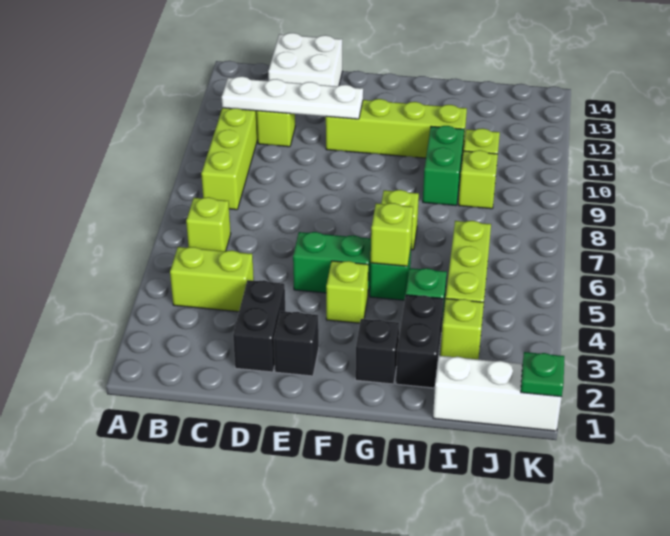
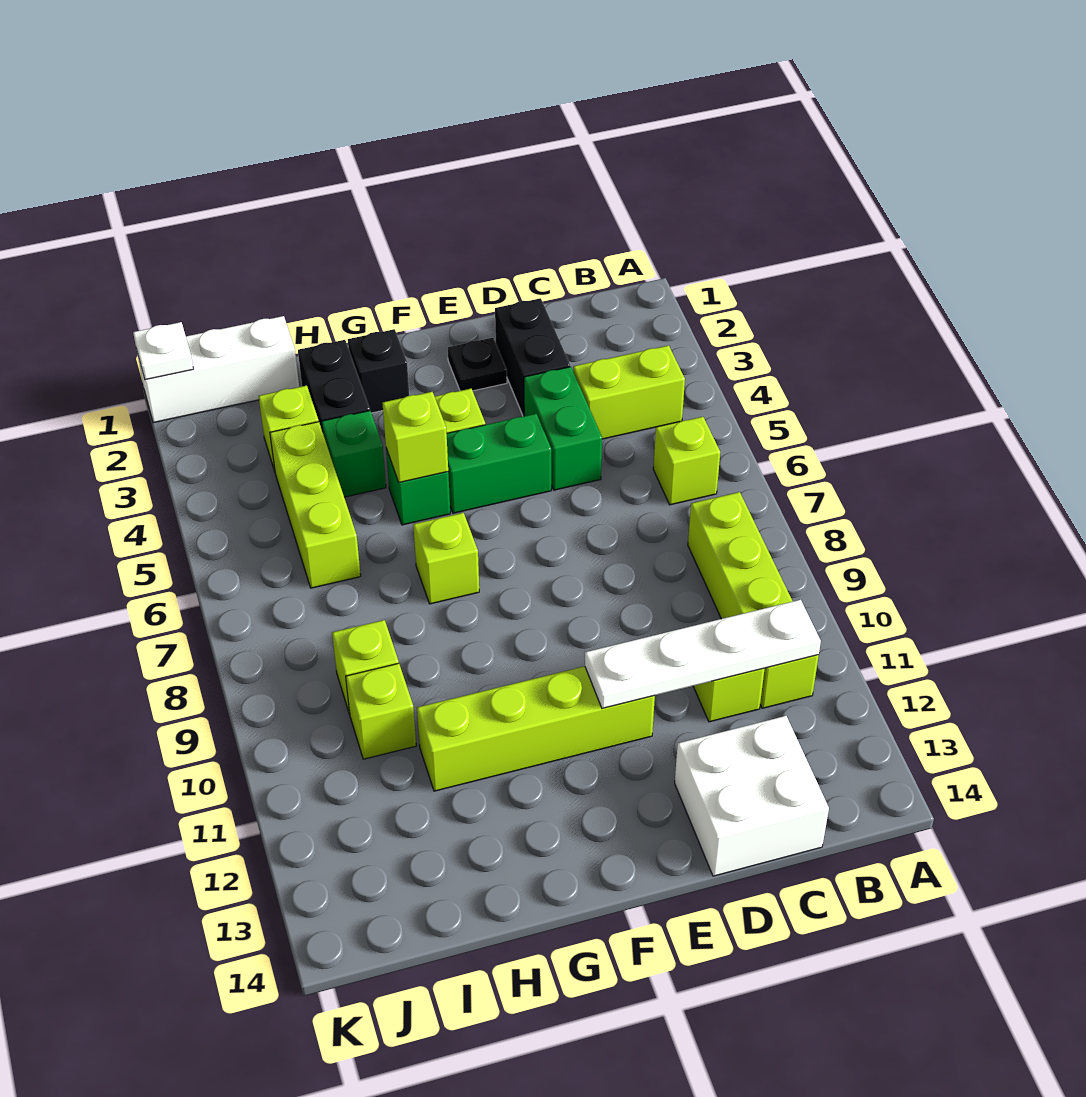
black 1x1 brick [274,311,319,376] -> black 1x1 plate [448,338,507,391]
green 1x2 brick [423,126,464,206] -> green 1x2 brick moved to [524,367,602,490]
green 1x1 plate [521,352,564,397] -> white 1x1 plate [133,322,193,380]

